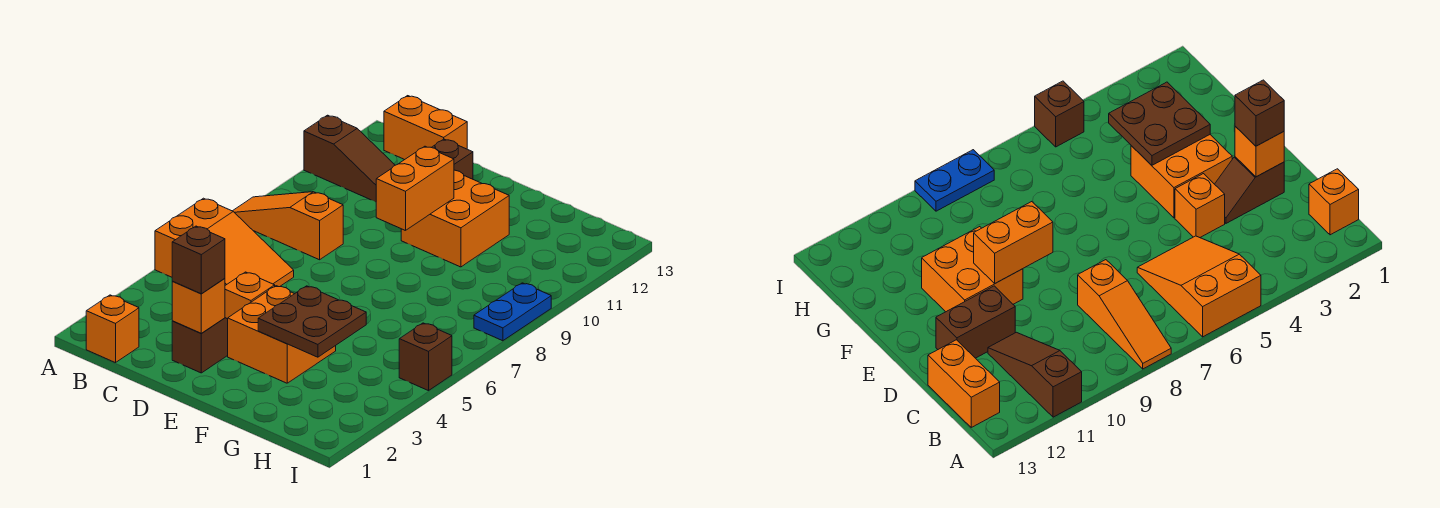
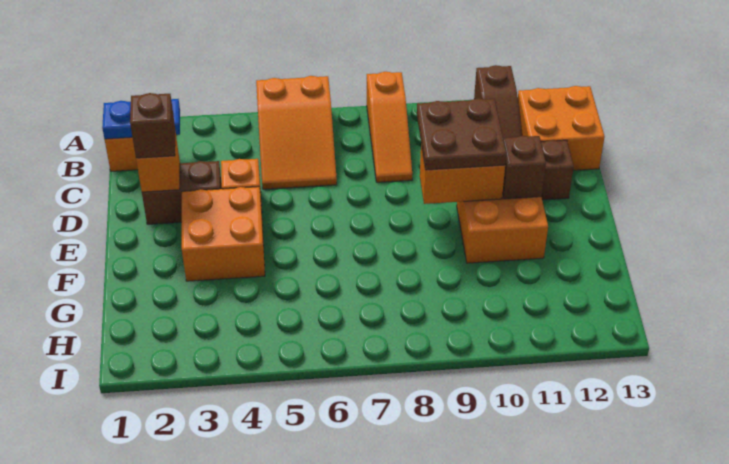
orange 1x3 slope [233,192,343,260] -> orange 1x3 slope turned to [367,72,412,182]
orange 1x2 brick [384,96,467,160] -> orange 2x2 brick [518,86,605,170]
brown 1x2 slope [172,318,228,373] -> brown 1x2 brick [142,161,222,224]
brown 2x2 plate [258,286,366,357] -> brown 2x2 plate moved to [417,99,506,170]
brown 1x1 brick [399,323,452,391] -> brown 1x1 brick moved to [502,136,546,199]
blue 1x2 plate [474,283,551,341] -> blue 1x2 plate moved to [102,99,180,139]

